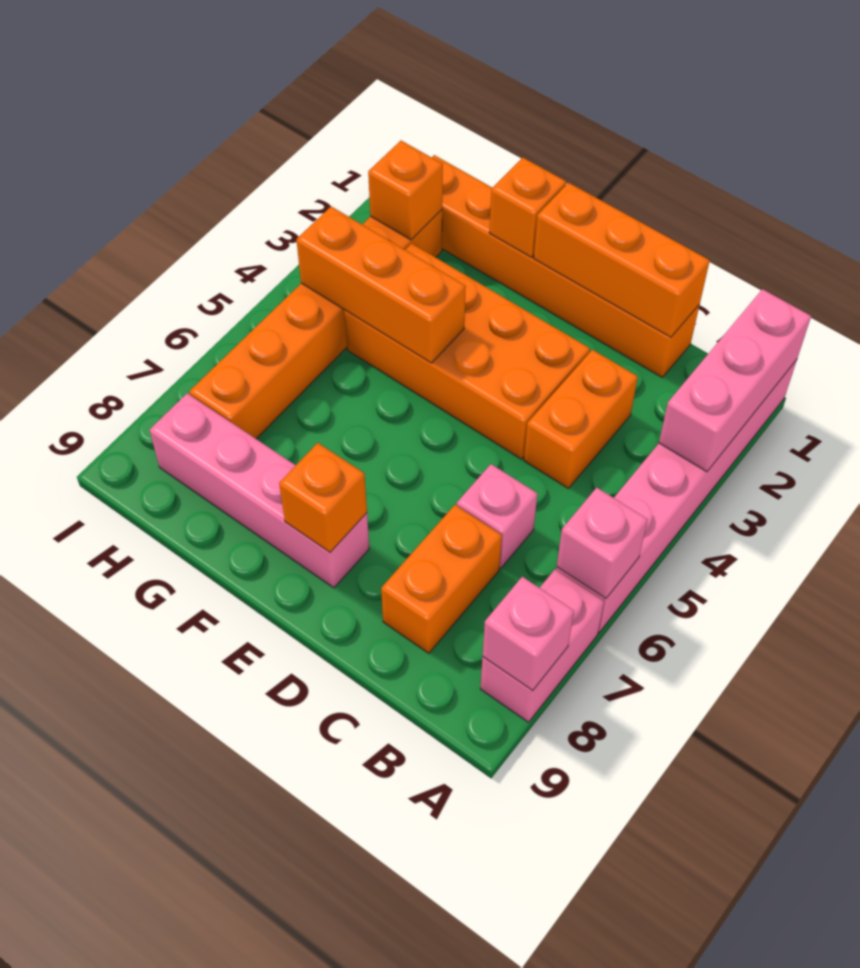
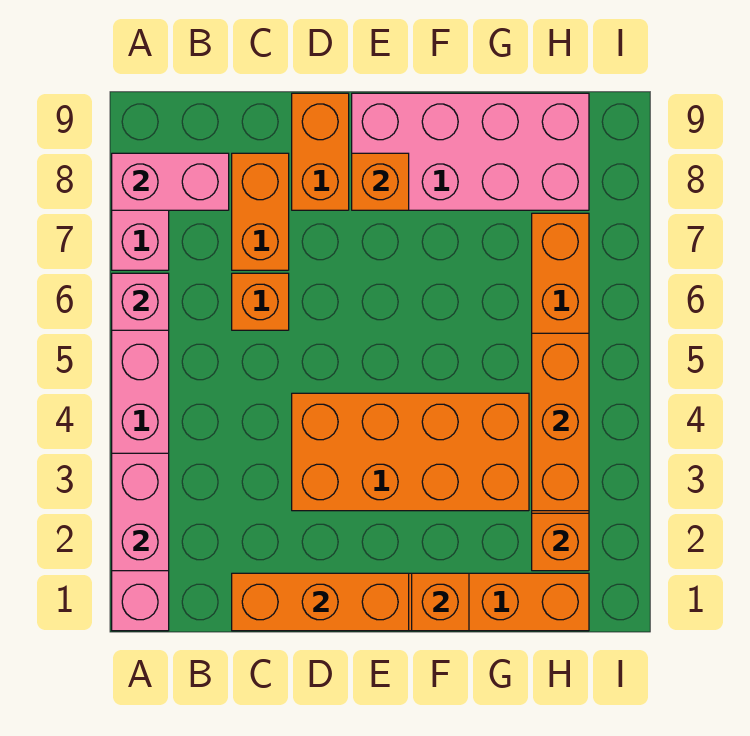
pink 1x3 brick [659,289,811,472] -> pink 1x2 brick [112,453,169,571]
pink 1x1 brick [483,577,574,691] -> pink 1x2 brick [112,153,229,210]
orange 1x2 brick [524,350,638,488] -> orange 1x2 brick moved to [292,93,349,210]
pink 1x1 brick [457,464,537,568] -> orange 1x1 brick [232,273,289,330]
pink 1x4 brick [150,393,369,588] -> pink 2x4 brick [352,93,589,210]
orange 1x3 brick [296,206,466,363] -> orange 1x3 brick turned to [532,333,589,511]

